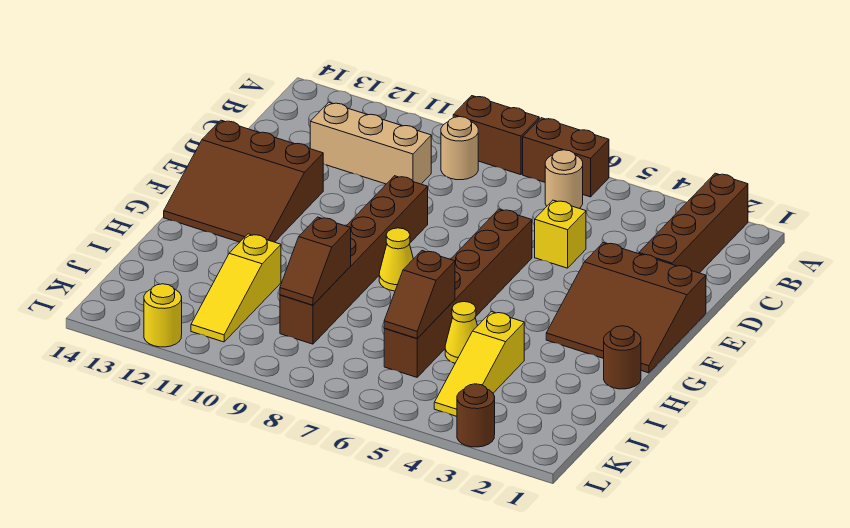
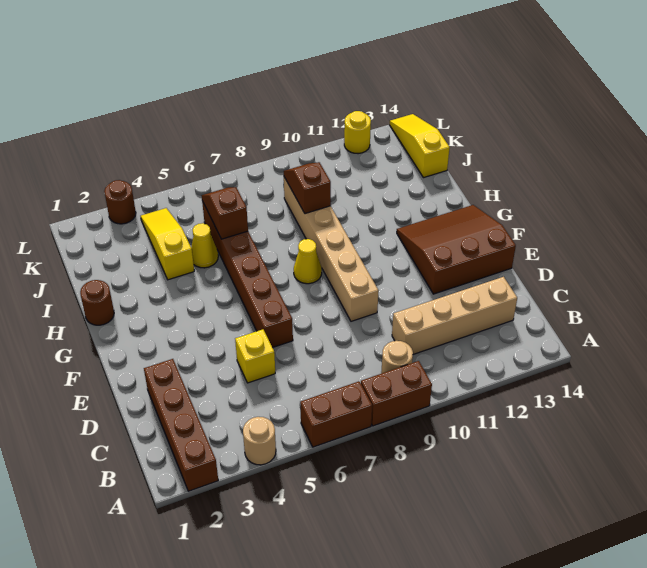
tan 1x1 round brick [545,150,583,208] -> tan 1x1 round brick moved to [243,417,276,465]
tan 1x3 brick [310,102,431,184] -> tan 1x4 brick [392,277,517,354]
brown 3x3 slope [546,242,706,373] -> none
brown 1x6 brick [280,176,428,344] -> tan 1x6 brick [284,177,379,321]
yellow 1x3 slope [191,234,281,342] -> yellow 1x3 slope moved to [389,114,450,178]

